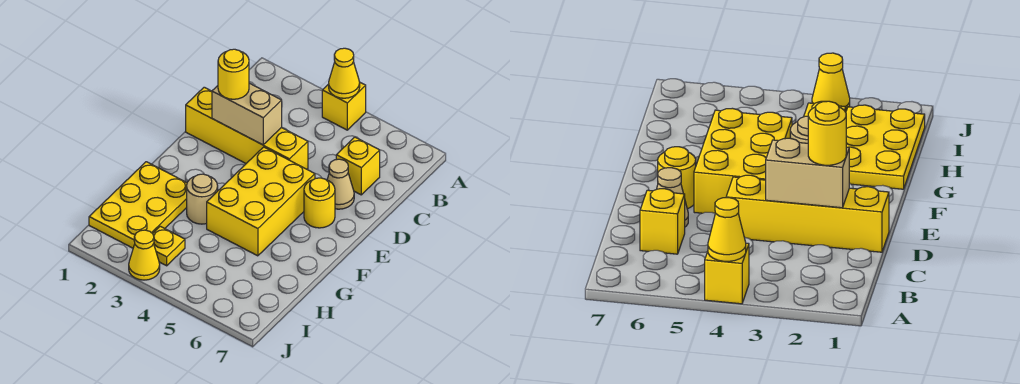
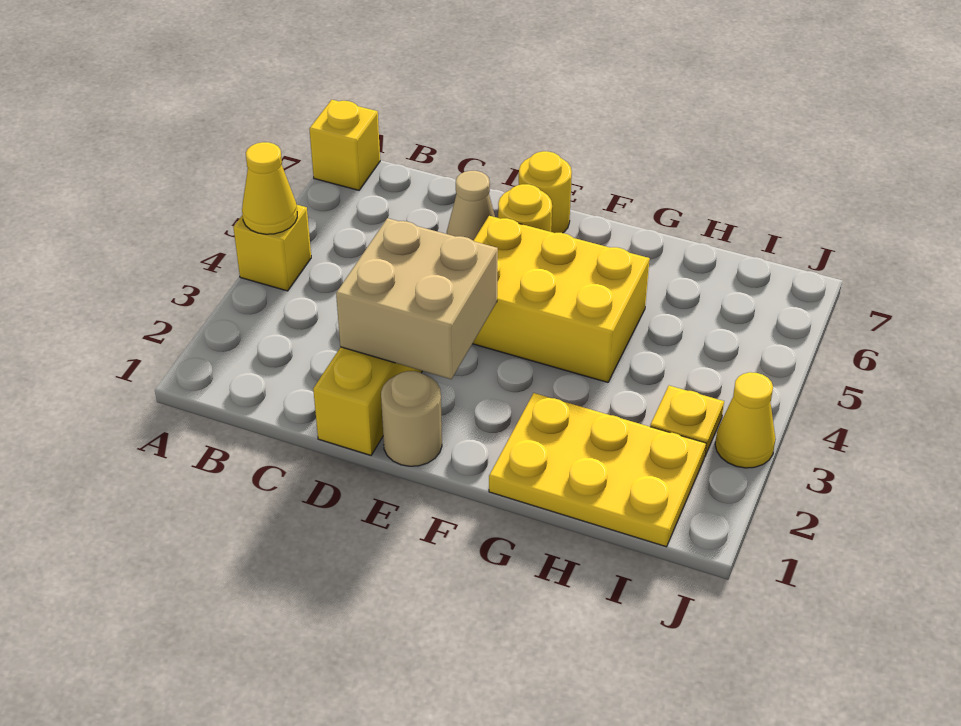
yellow 1x1 brick [336,137,380,195] -> yellow 1x1 brick moved to [309,100,380,190]
tan 1x2 brick [212,83,282,145] -> tan 2x2 brick [336,218,498,379]
yellow 1x1 round brick [218,49,249,99] -> yellow 1x1 round brick moved to [519,151,572,233]
tan 1x1 round brick [187,174,218,224] -> tan 1x1 round brick moved to [381,371,442,466]

